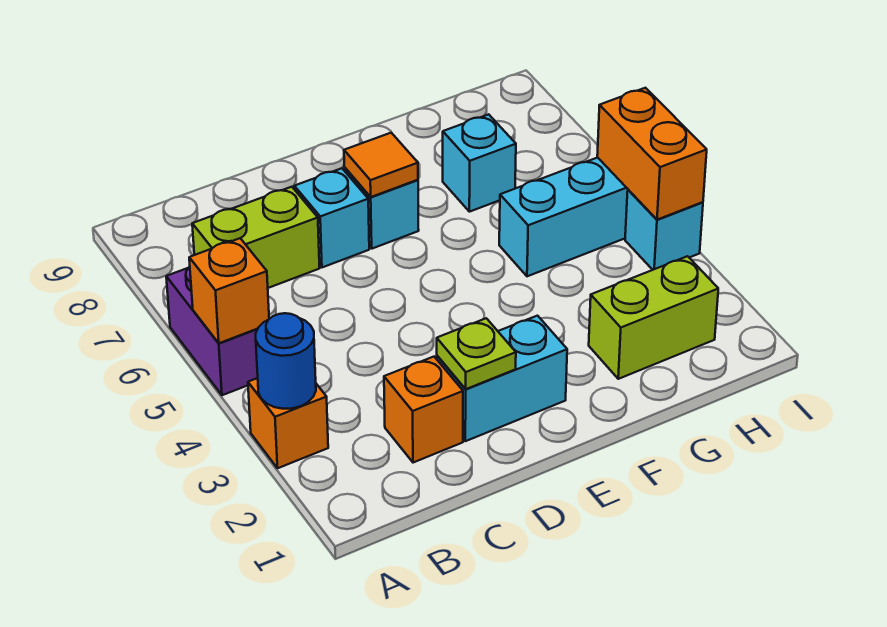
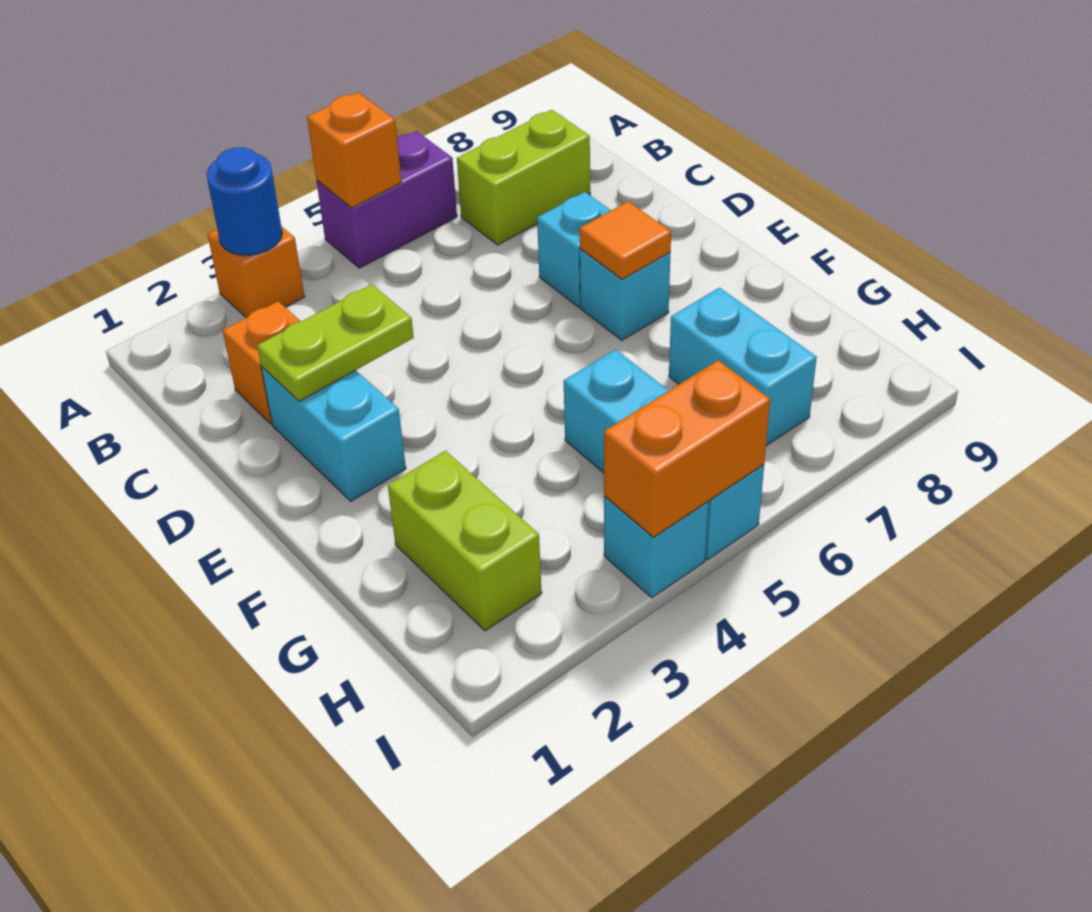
lime 1x2 brick [192,187,320,288] -> lime 1x2 brick turned to [457,110,590,245]
lime 1x1 plate [437,318,516,389] -> lime 1x2 plate [257,284,414,401]
cyan 1x1 brick [443,114,516,212] -> cyan 1x2 brick [669,288,817,446]

